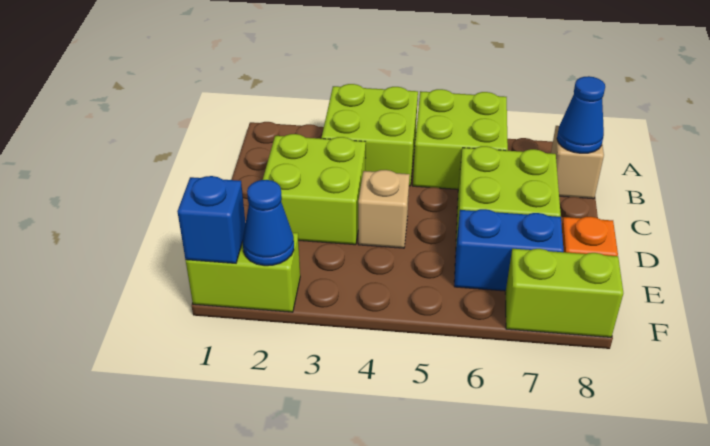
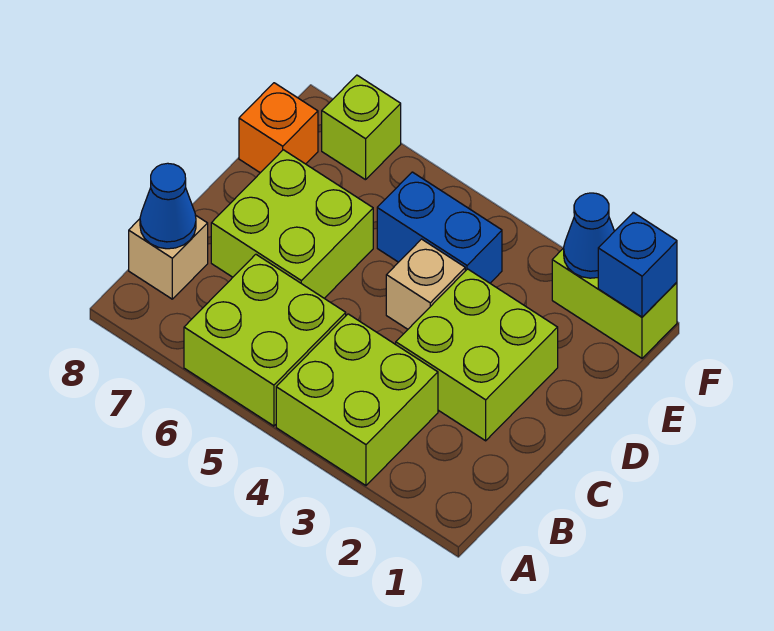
blue 1x2 brick [454,209,564,291] -> blue 1x2 brick moved to [377,172,502,283]
lime 1x2 brick [505,249,623,337] -> lime 1x1 brick [322,75,401,180]

